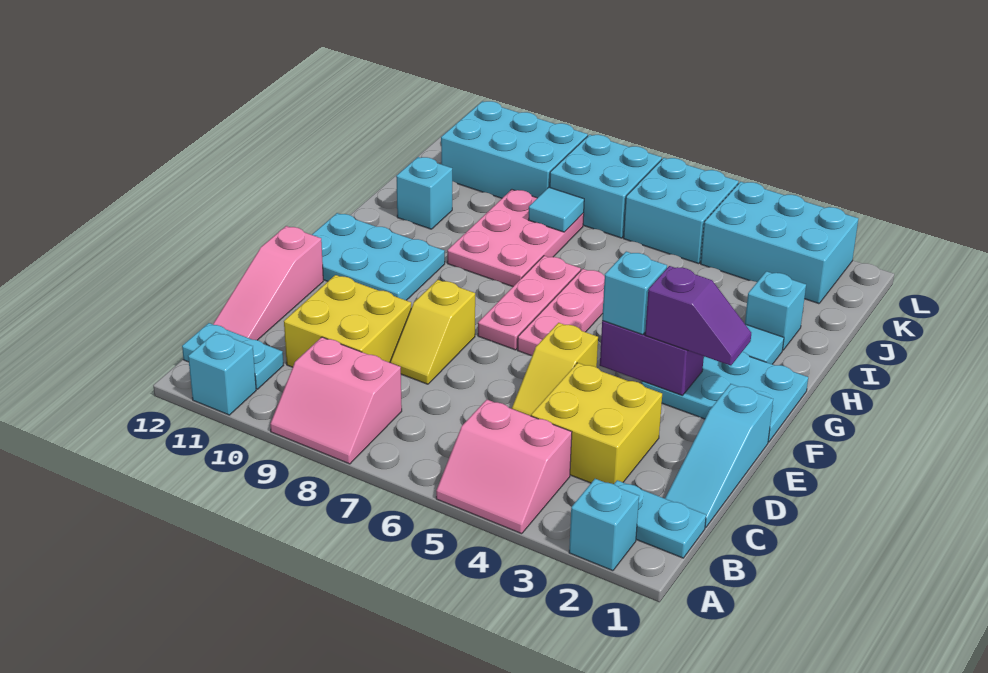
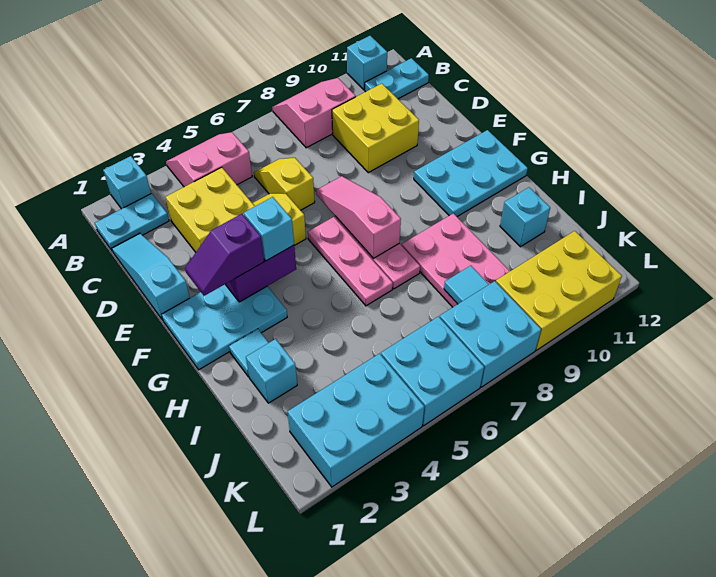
pink 1x3 slope [213,226,323,340] -> pink 1x3 slope moved to [316,176,401,259]
yellow 1x2 slope [390,280,475,384] -> yellow 1x2 slope moved to [254,158,315,210]
cyan 2x3 brick [441,101,588,198] -> yellow 2x3 brick [496,231,622,350]

